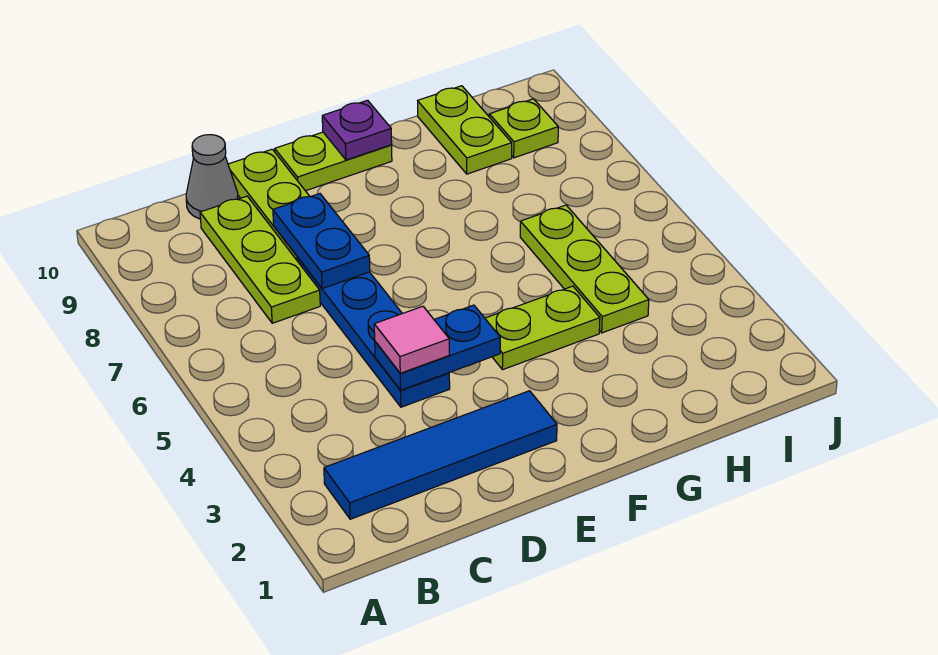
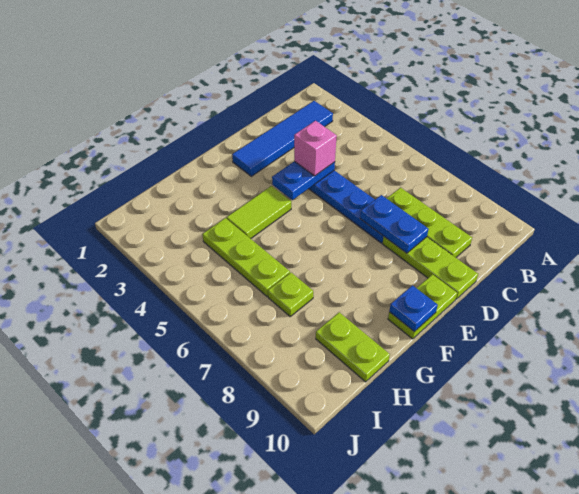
grey 1x1 cone [186,135,238,219] -> none
pink 1x1 tile [374,306,449,373] -> pink 1x1 brick [294,121,337,176]
lime 1x2 plate [485,286,600,370] -> lime 1x2 tile [227,186,291,239]
purple 1x1 plate [322,100,392,160] -> blue 1x1 plate [389,285,438,332]
lime 1x1 plate [489,99,558,158] -> lime 1x1 plate moved to [268,273,313,316]

